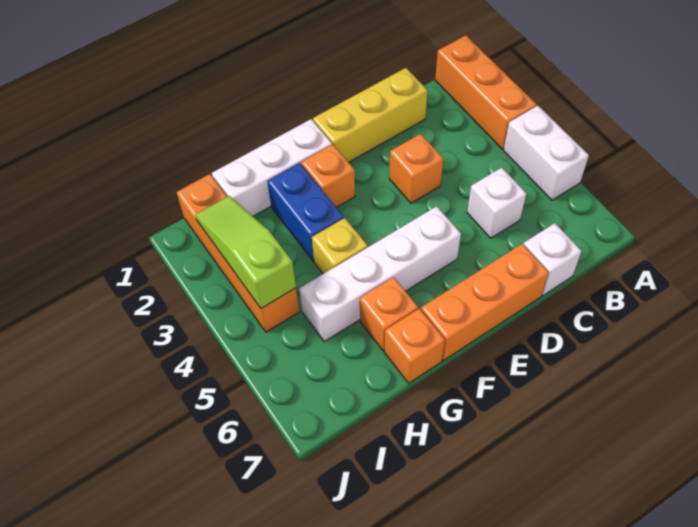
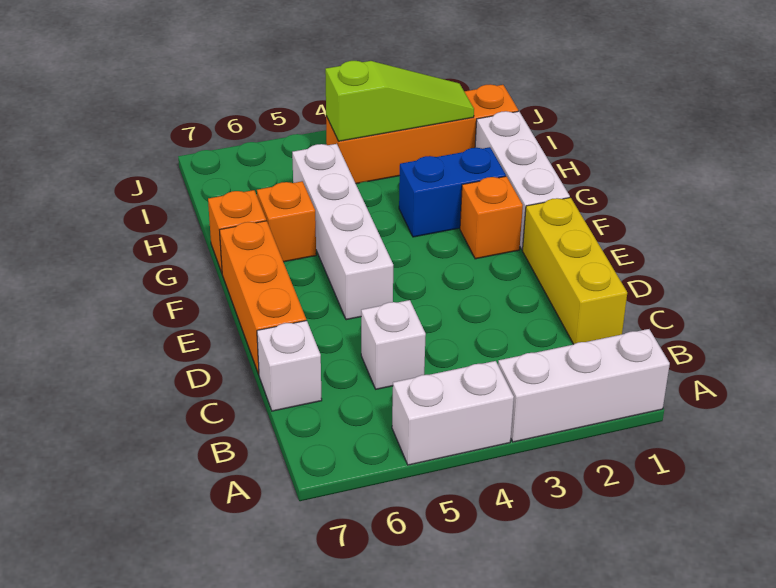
orange 1x3 brick [435,35,537,149] -> white 1x3 brick [498,329,670,442]
orange 1x1 brick [389,134,443,203] -> none
yellow 1x1 brick [312,218,368,274] -> none

